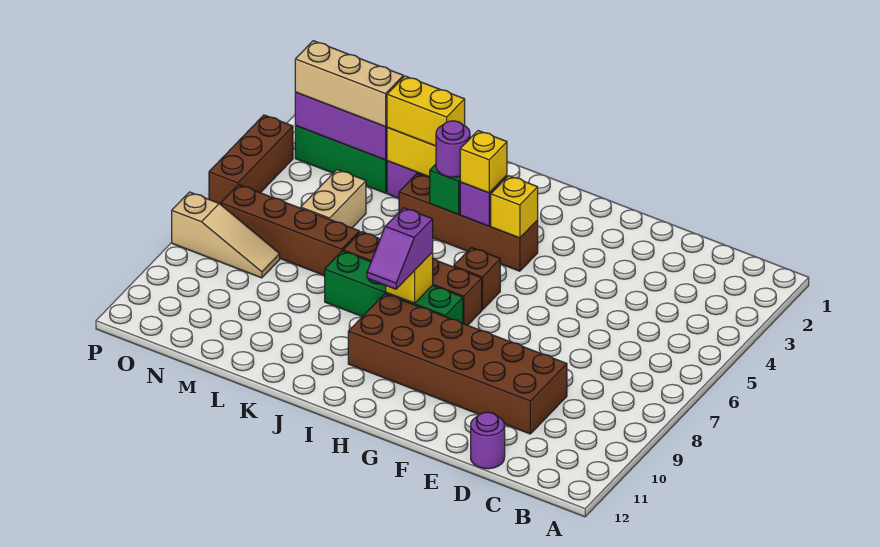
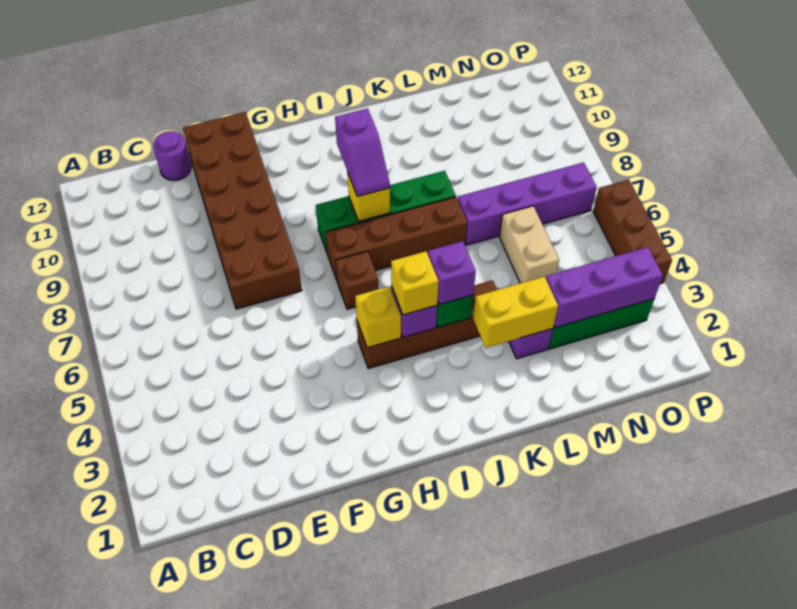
brown 2x6 brick [348,294,567,434] -> brown 2x6 brick turned to [183,112,302,309]
purple 1x2 slope [367,208,433,289] -> purple 1x2 slope turned to [335,108,390,196]
purple 1x1 round brick [436,121,470,177] -> purple 1x1 brick [428,241,476,305]
yellow 1x2 brick [387,76,465,146] -> none
brown 1x4 brick [221,185,359,276] -> purple 1x4 brick [458,162,597,245]
tan 1x3 brick [295,41,403,127] -> none
tan 1x3 slope [172,192,280,278] -> none

